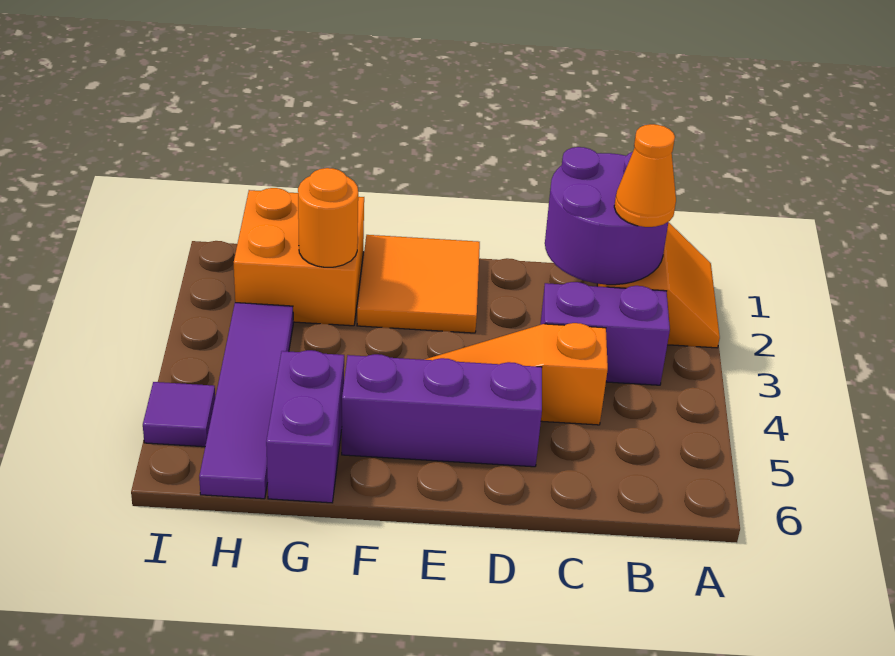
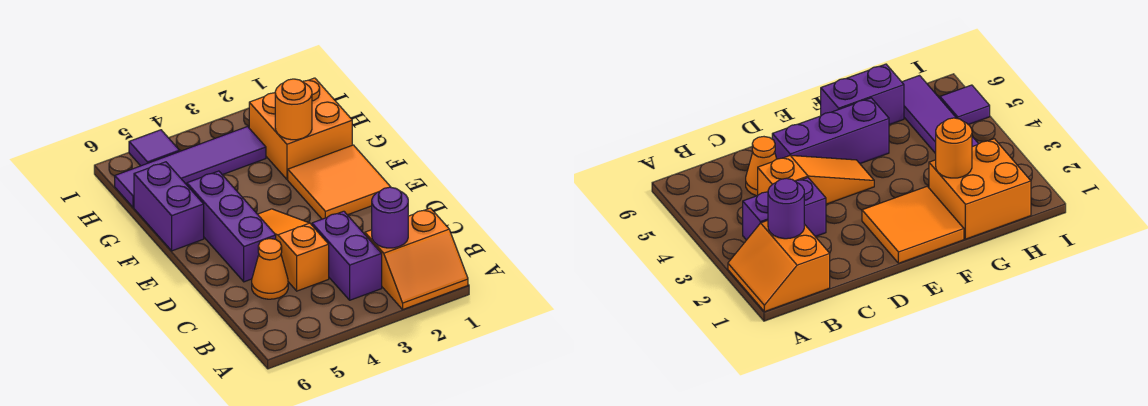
purple 2x2 round brick [545,147,668,285] -> purple 1x1 round brick [372,187,408,248]
orange 1x1 cone [614,124,676,227] -> orange 1x1 cone moved to [252,239,288,299]
purple 1x2 brick [266,350,344,503] -> purple 1x2 brick turned to [134,162,204,251]

